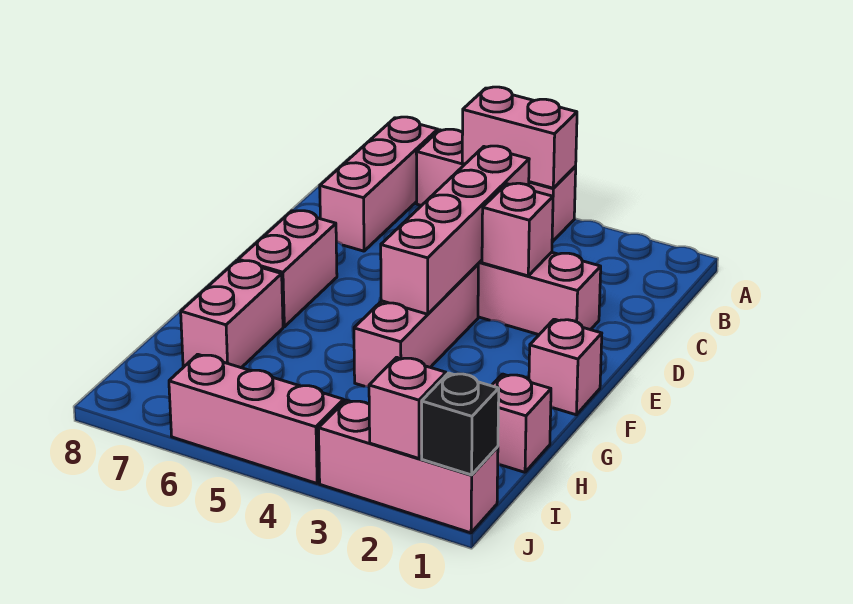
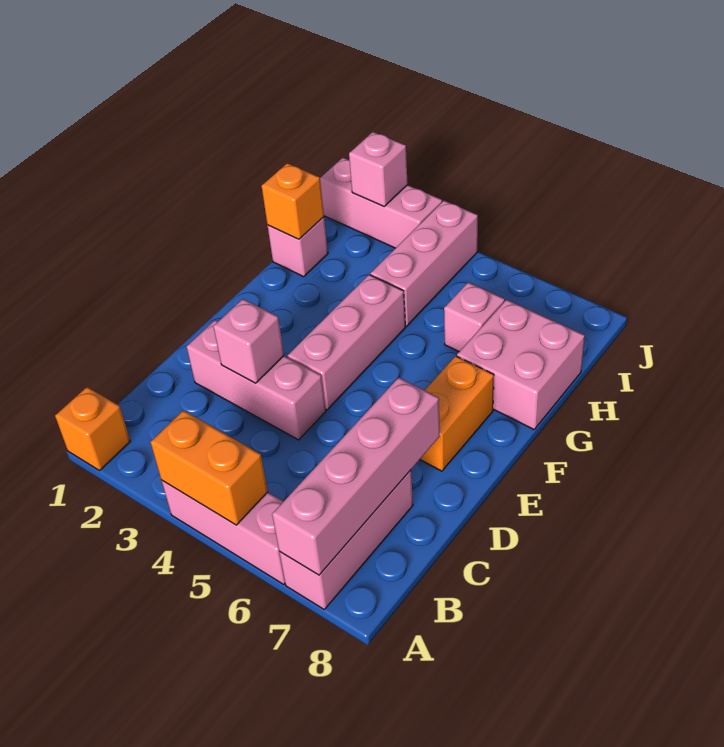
none -> orange 1x1 brick [55,387,130,470]
pink 1x2 brick [462,87,577,188] -> orange 1x2 brick [151,410,268,525]
pink 1x4 brick [381,146,529,314] -> pink 1x4 brick moved to [272,377,440,575]
pink 1x2 brick [238,211,337,327] -> orange 1x2 brick [420,356,494,471]
pink 1x1 brick [529,319,602,415] -> pink 1x1 brick moved to [444,282,505,352]
pink 1x2 brick [181,261,283,368] -> pink 2x2 brick [457,300,585,429]
none -> orange 1x1 brick [262,163,324,239]
black 1x1 brick [422,373,499,475] -> none
pink 1x3 brick [169,354,344,483] -> pink 1x3 brick turned to [370,201,478,326]

